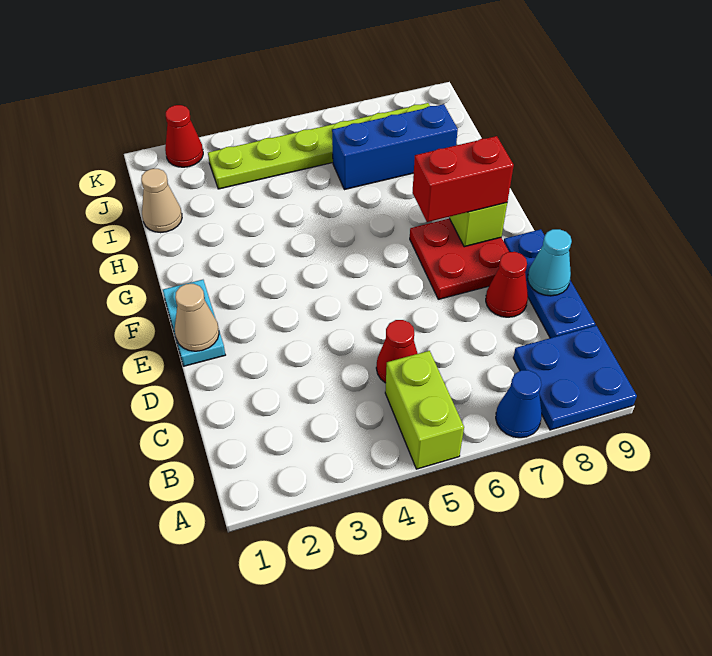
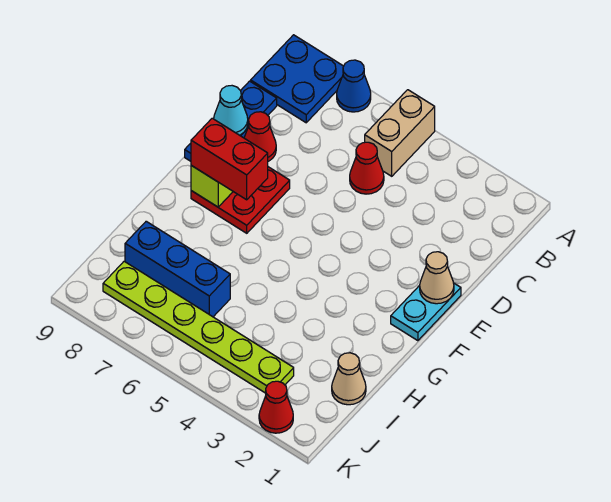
lime 1x2 brick [385,351,464,469] -> tan 1x2 brick [365,90,435,176]

